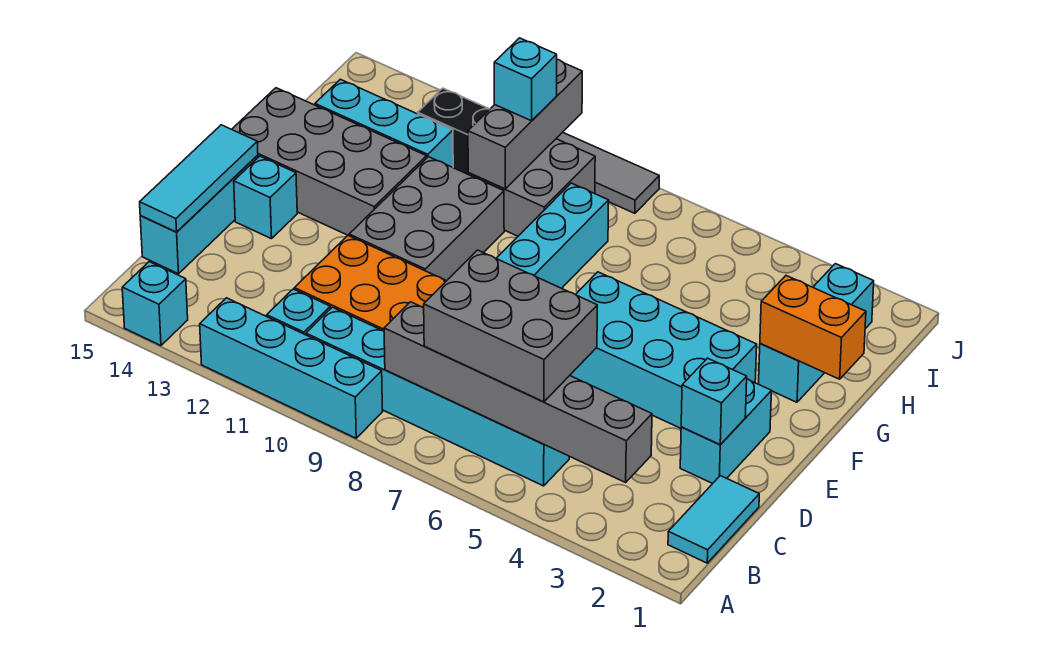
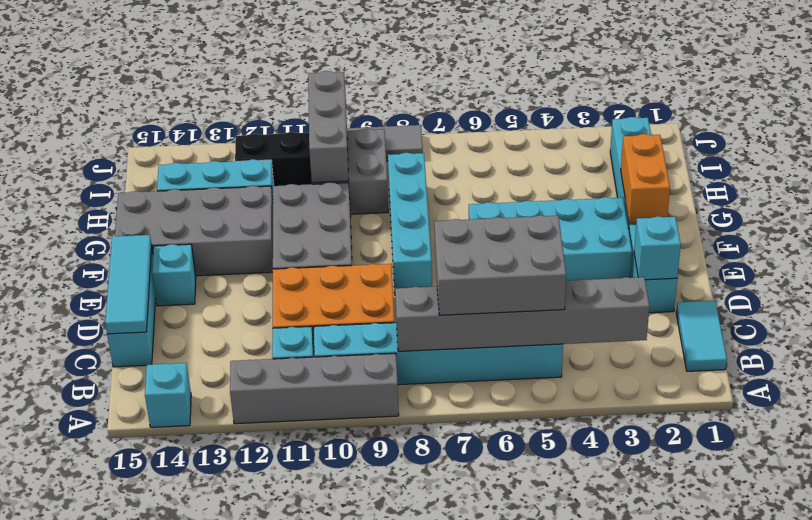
cyan 1x4 brick [200,298,383,438] -> grey 1x4 brick [230,353,399,424]
orange 1x2 brick [760,276,866,379] -> orange 1x2 brick turned to [621,134,670,223]
cyan 1x1 brick [494,38,557,121] -> none

